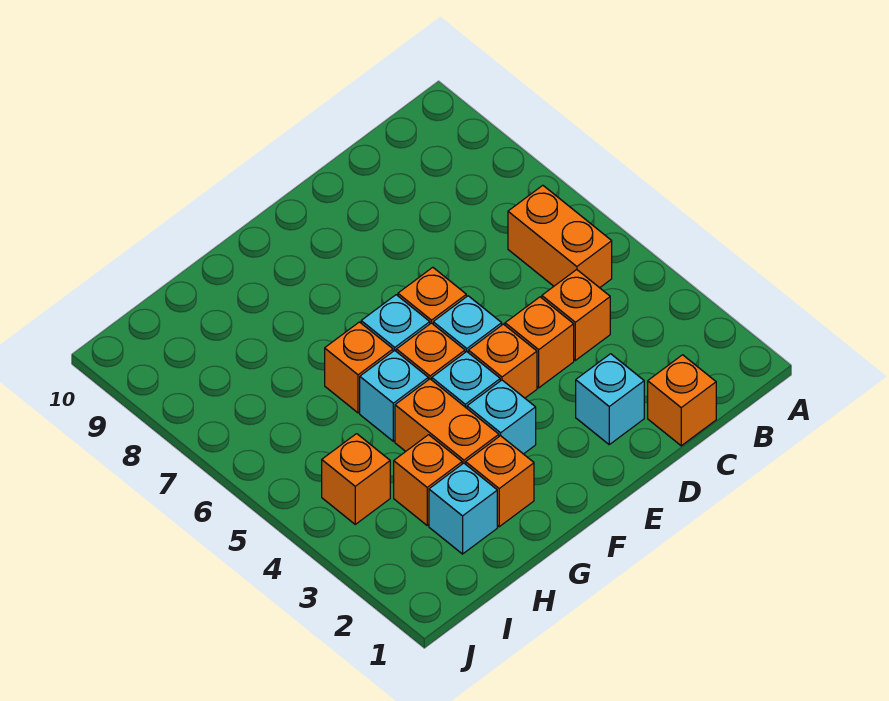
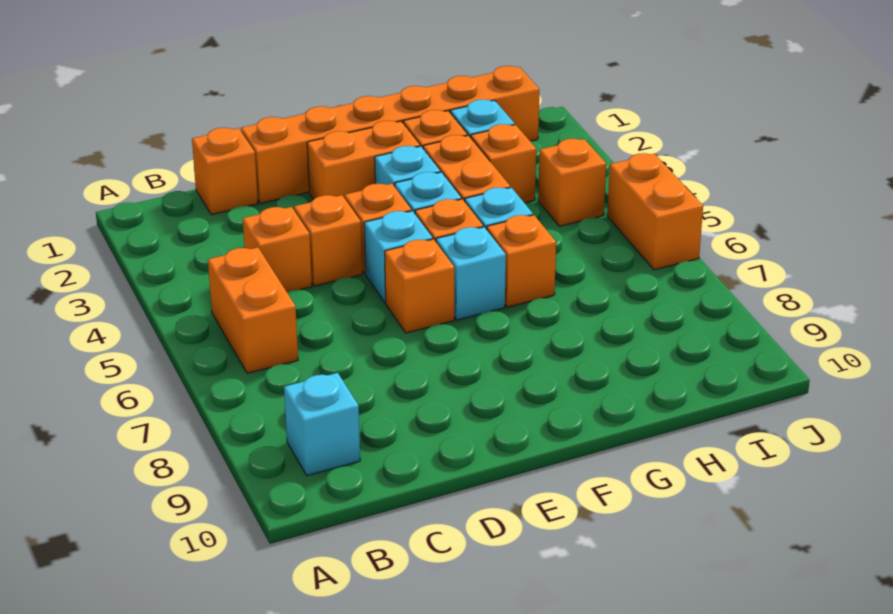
none -> orange 1x6 brick [241,66,539,203]
cyan 1x1 brick [576,354,644,444] -> cyan 1x1 brick moved to [284,373,360,476]
none -> orange 1x2 brick [307,121,420,199]
none -> orange 1x2 brick [607,153,703,270]

